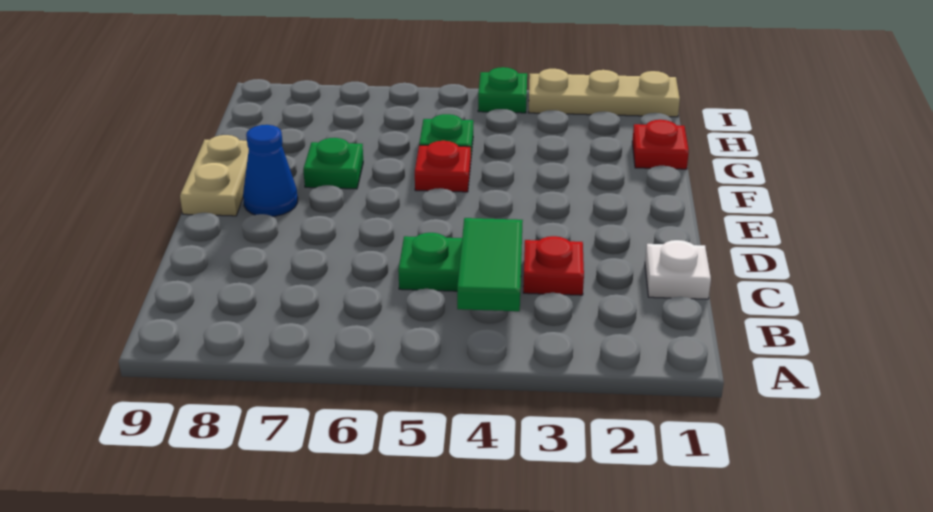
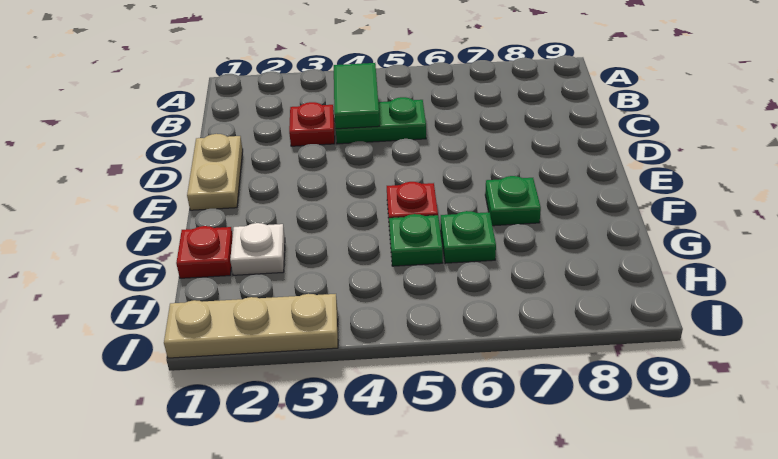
white 1x1 plate [645,240,711,299] -> white 1x1 plate moved to [230,223,285,275]
blue 1x1 cone [243,125,298,216] -> none
tan 1x2 plate [180,135,249,216] -> tan 1x2 plate moved to [187,134,243,210]
green 1x1 plate [478,67,527,113] -> green 1x1 plate moved to [441,211,496,263]

